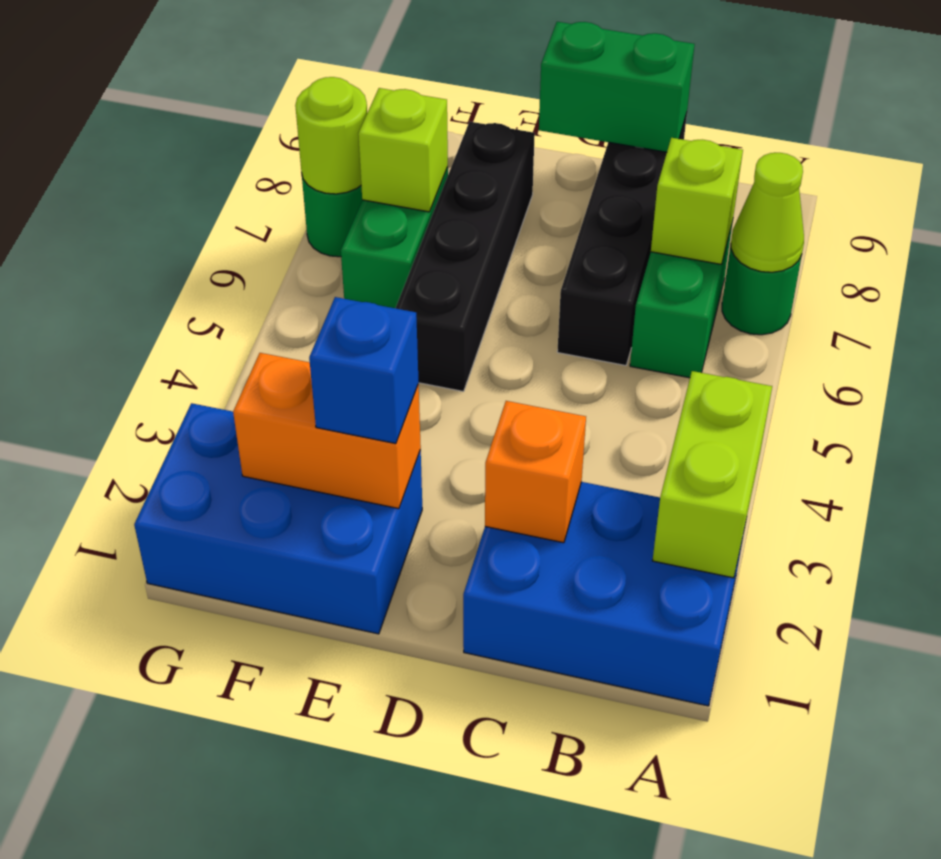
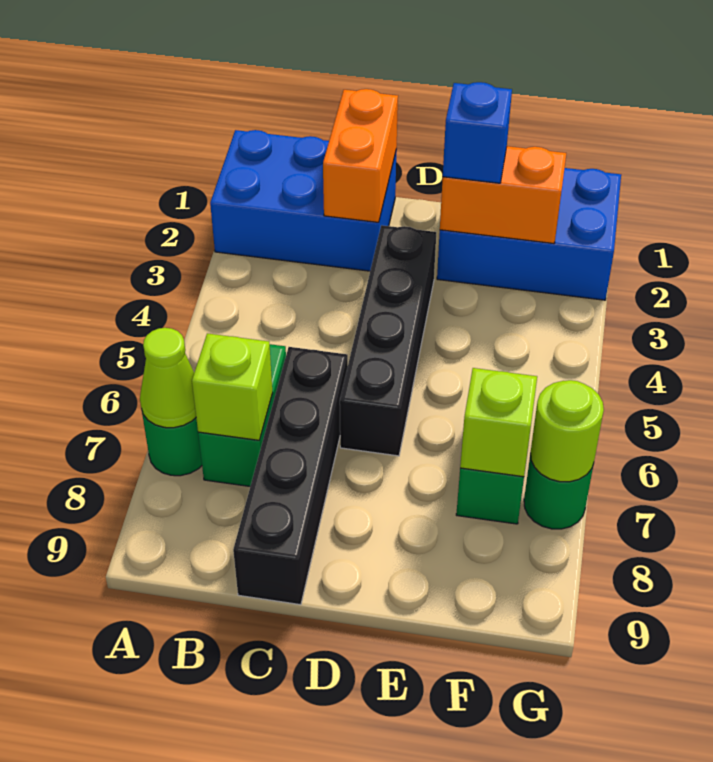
lime 1x2 brick [652,371,772,578] -> none
orange 1x1 brick [485,401,586,543] -> orange 1x2 brick [323,89,398,222]
green 1x2 brick [539,22,695,152] -> none
black 1x4 brick [396,122,535,392] -> black 1x4 brick moved to [340,225,436,456]

